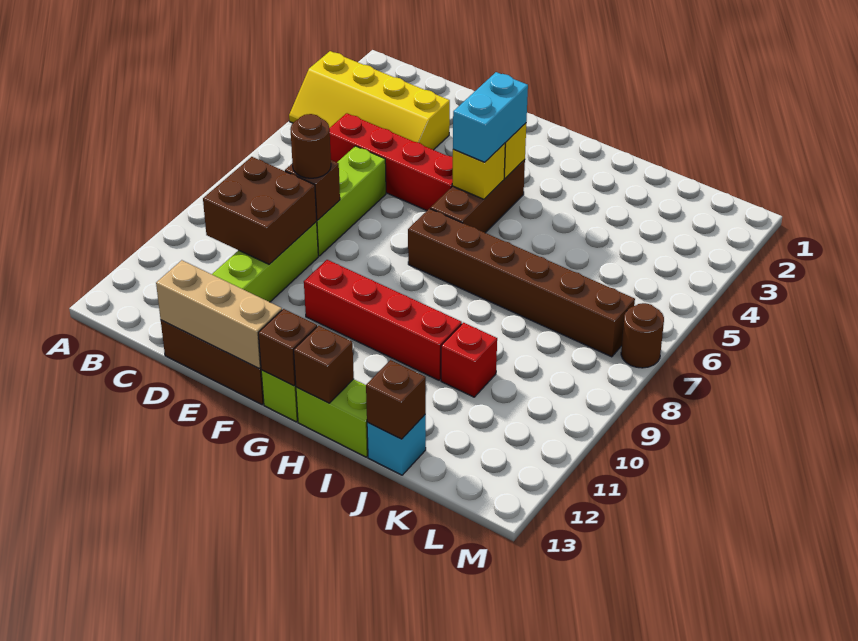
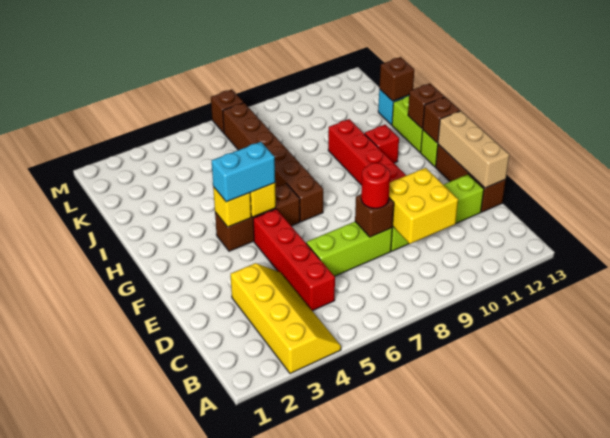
brown 2x2 brick [203,157,317,264] -> yellow 2x2 brick [389,168,458,244]
brown 1x1 round brick [291,114,331,178] -> red 1x1 round brick [361,163,390,208]
red 1x1 brick [441,323,497,397] -> red 1x1 brick moved to [365,125,399,163]
brown 1x1 round brick [621,303,664,368] -> brown 1x1 brick [211,89,244,133]

